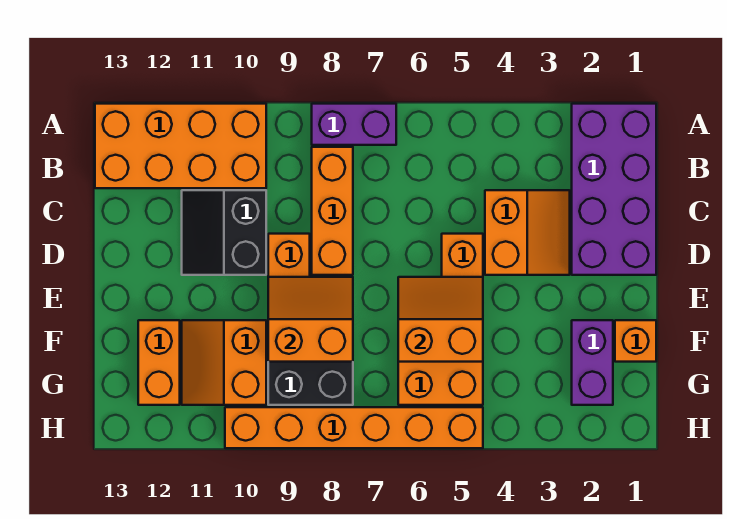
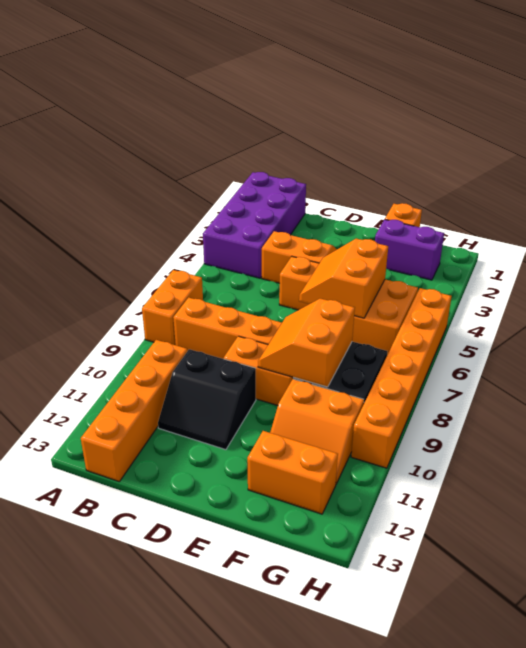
purple 2x4 brick [572,104,656,275] -> purple 2x4 brick turned to [203,172,306,278]
purple 1x2 brick [312,104,396,145] -> orange 1x2 brick [142,270,203,345]
orange 2x4 brick [95,104,266,188] -> orange 1x4 brick [81,340,188,481]

